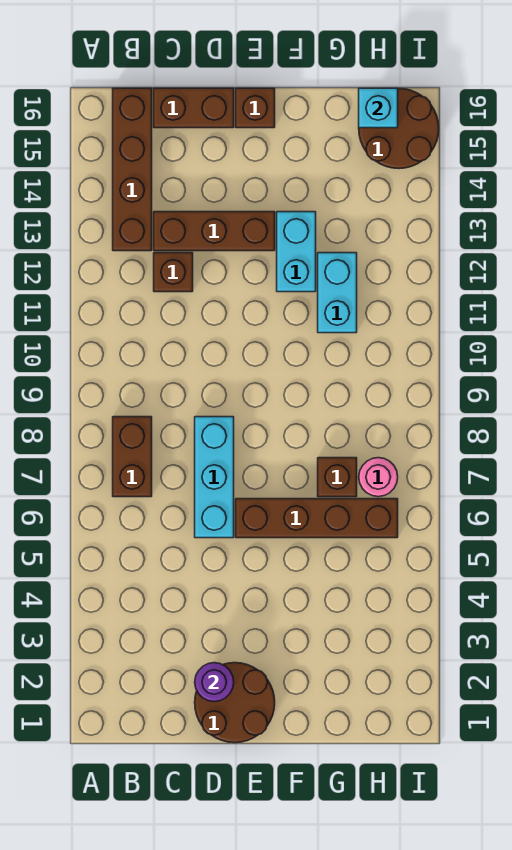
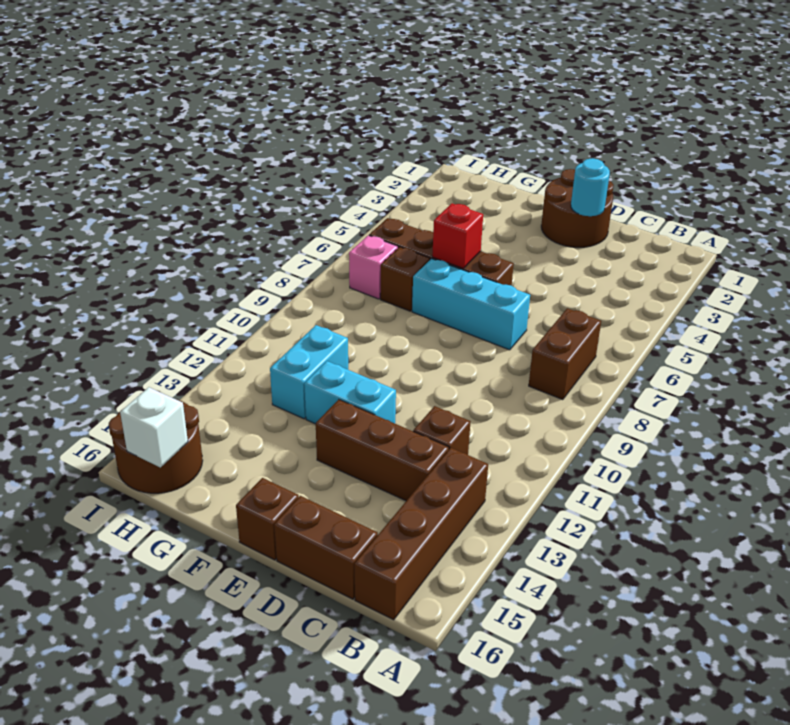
purple 1x1 round brick [195,663,234,702] -> cyan 1x1 round brick [571,158,610,216]
cyan 1x3 brick [195,417,234,538] -> cyan 1x3 brick turned to [412,259,530,350]
none -> red 1x1 brick [432,203,483,268]
cyan 1x2 brick [277,212,316,292] -> cyan 1x2 brick turned to [304,361,396,424]
pink 1x1 round brick [359,458,398,497] -> pink 1x1 brick [349,235,398,299]
cyan 1x1 brick [359,88,398,128] -> white 1x1 brick [120,387,188,467]

